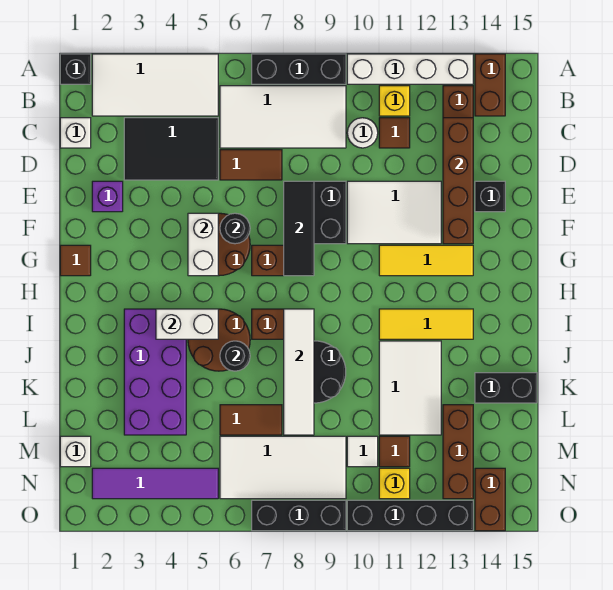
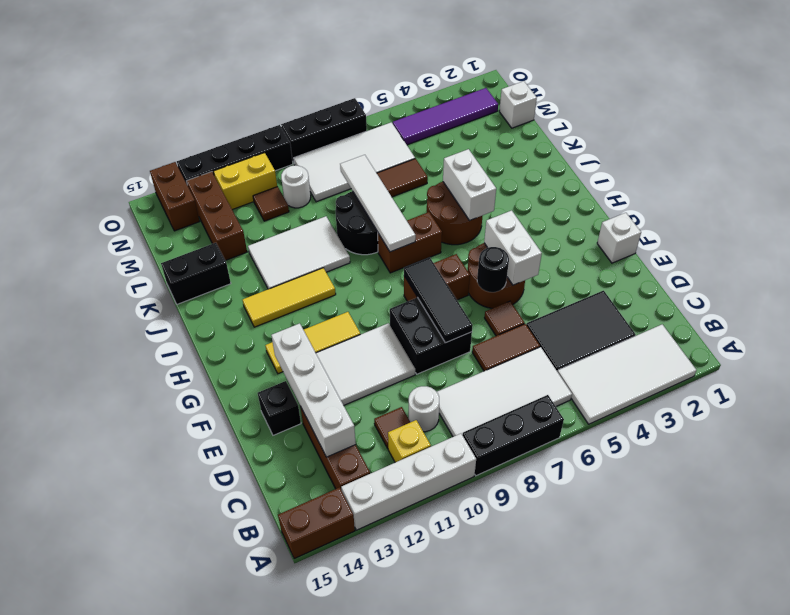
black 1x1 brick [60,54,91,84] -> none
brown 1x2 brick [475,54,505,116] -> brown 1x2 brick turned to [278,487,355,559]
white 1x1 brick [60,118,91,148] -> white 1x1 brick moved to [597,213,641,263]
brown 1x4 brick [443,118,473,244] -> white 1x4 brick [271,323,356,457]
purple 1x1 brick [92,181,123,212] -> none
brown 1x1 tile [60,245,91,276] -> brown 1x1 tile moved to [485,301,524,336]
purple 2x4 brick [124,309,186,435] -> none
white 1x2 brick [156,309,218,339] -> white 1x2 brick turned to [443,149,496,221]
black 1x1 round brick [220,341,250,371] -> none
white 2x3 tile [379,341,441,435] -> white 2x3 tile turned to [248,216,350,289]
white 1x1 tile [347,436,378,467] -> white 1x1 round brick [281,165,311,208]
yellow 1x1 brick [379,468,410,499] -> yellow 1x2 brick [213,153,277,210]

